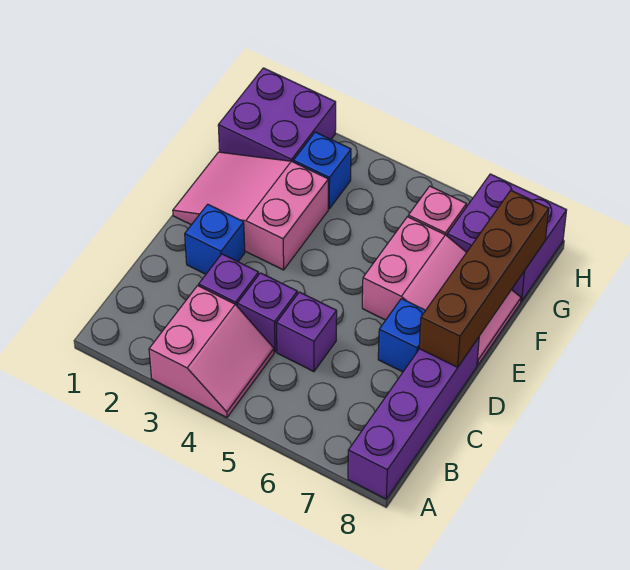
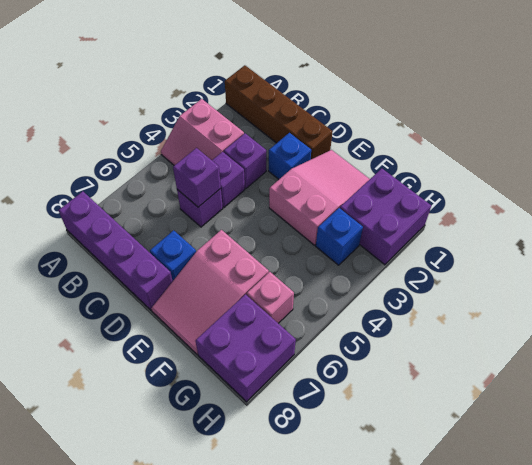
none -> purple 1x1 brick [173,148,221,207]
brown 1x4 brick [419,191,549,367] -> brown 1x4 brick moved to [225,65,333,159]

